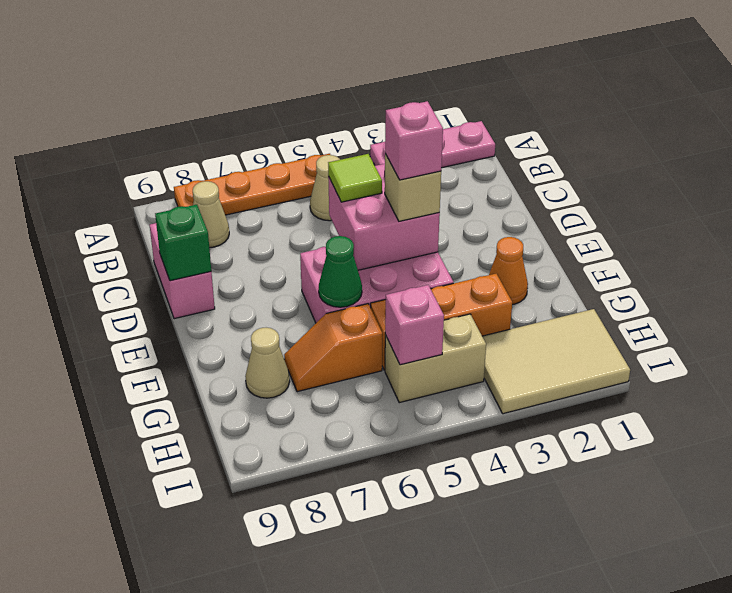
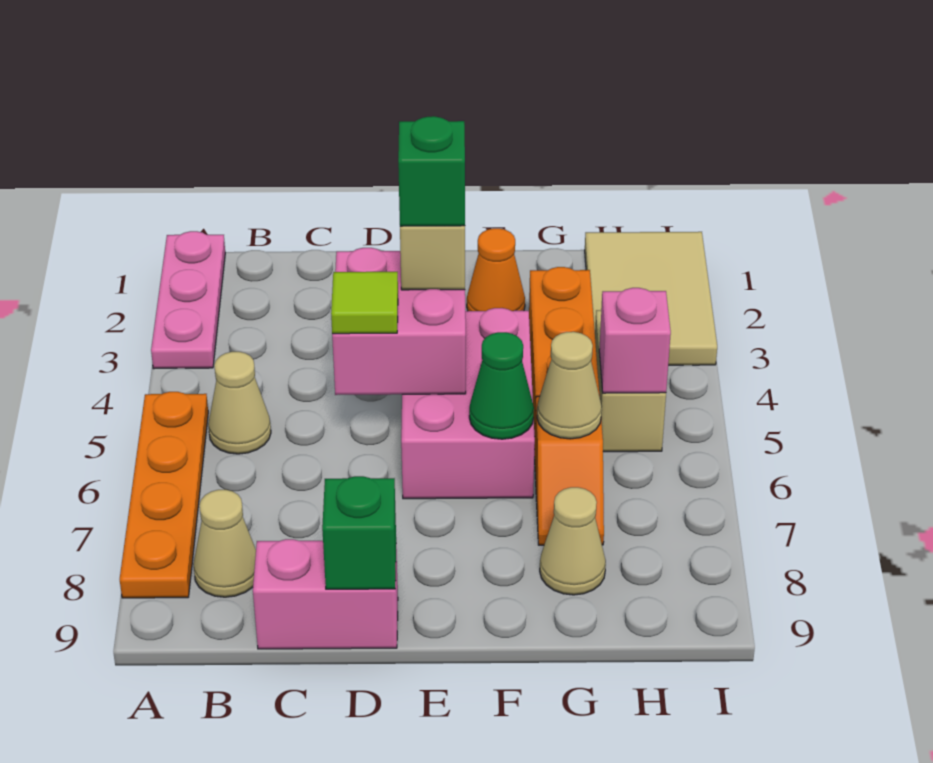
pink 1x1 brick [385,101,443,180] -> green 1x1 brick [398,116,465,226]
none -> tan 1x1 cone [537,332,602,439]

